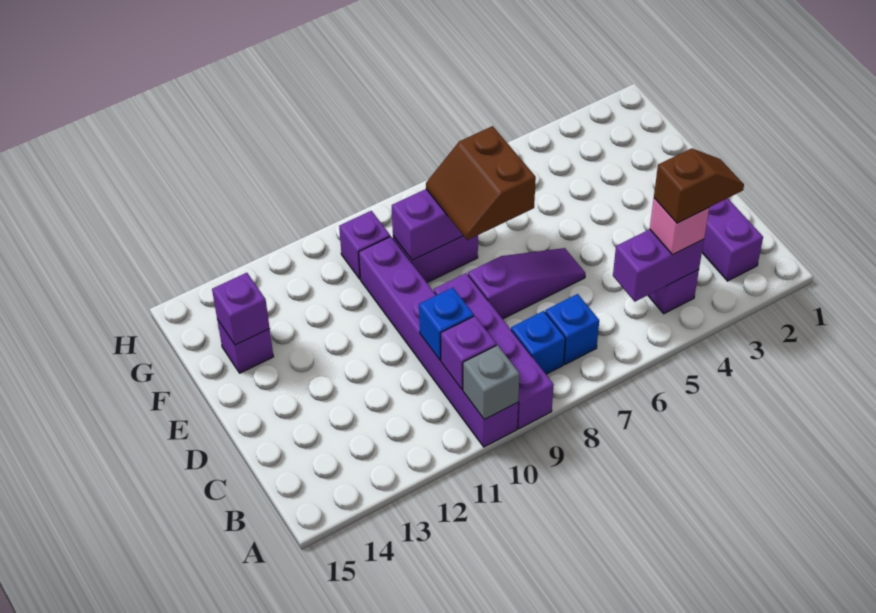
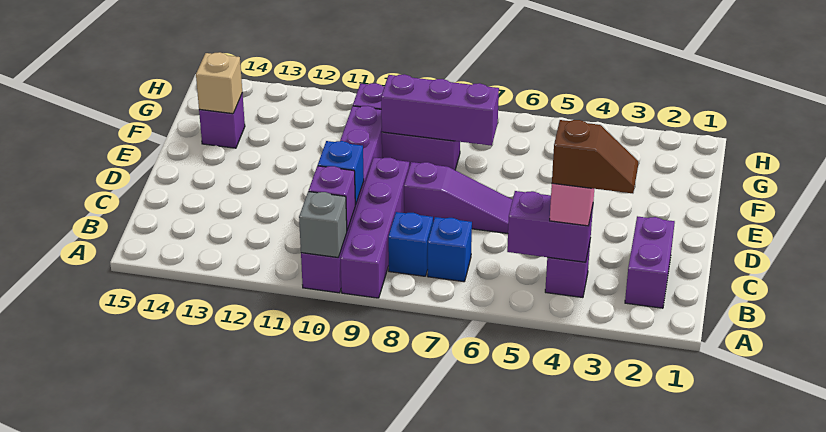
brown 2x2 slope [426,126,536,240] -> none
purple 1x1 brick [212,273,270,345] -> tan 1x1 brick [196,52,242,114]

